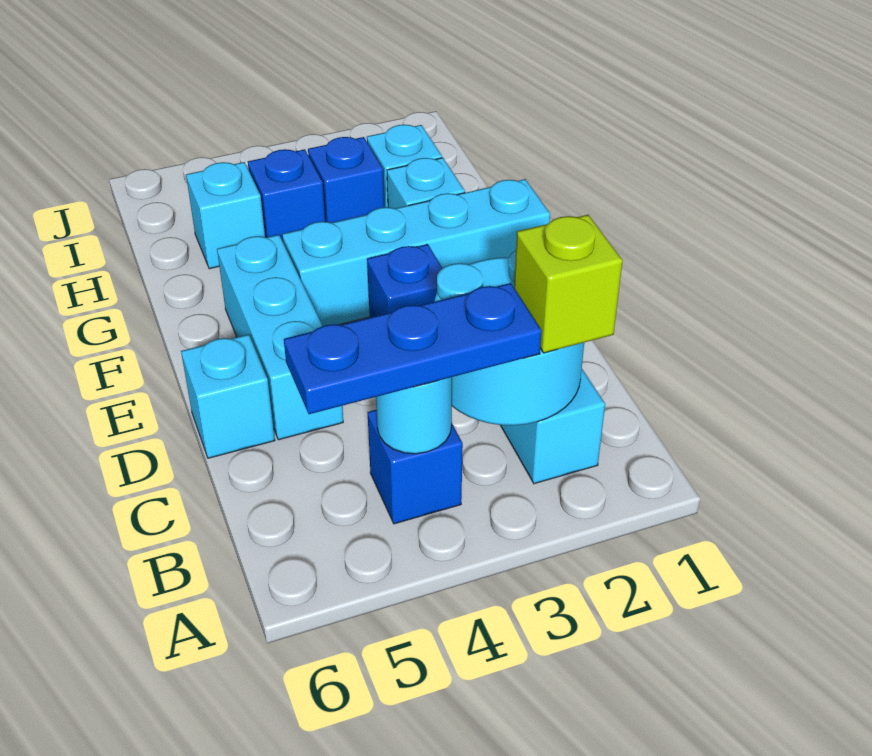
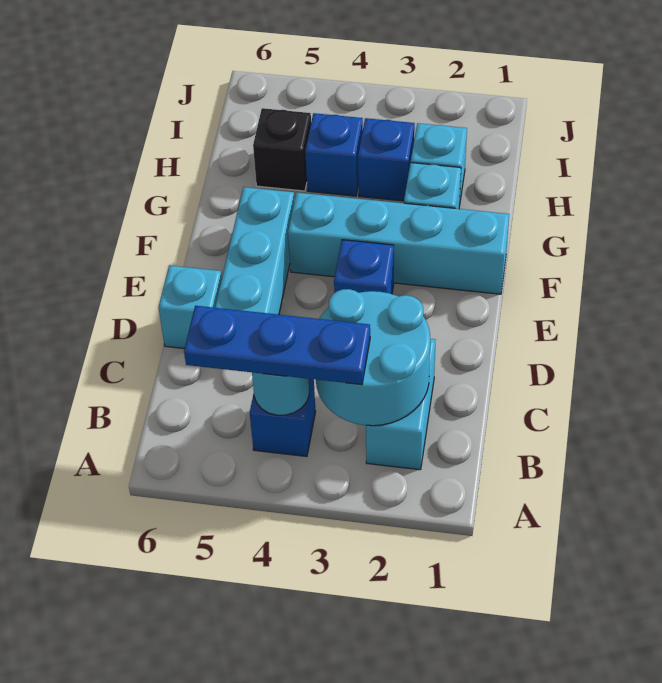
lime 1x1 brick [514,215,623,353] -> none
cyan 1x1 brick [186,162,265,269] -> black 1x1 brick [253,108,311,191]

